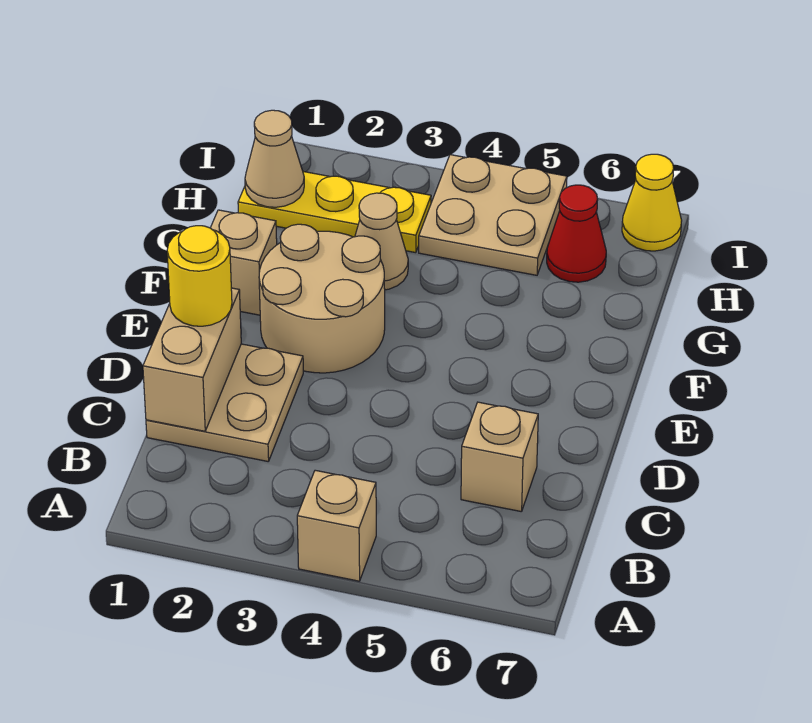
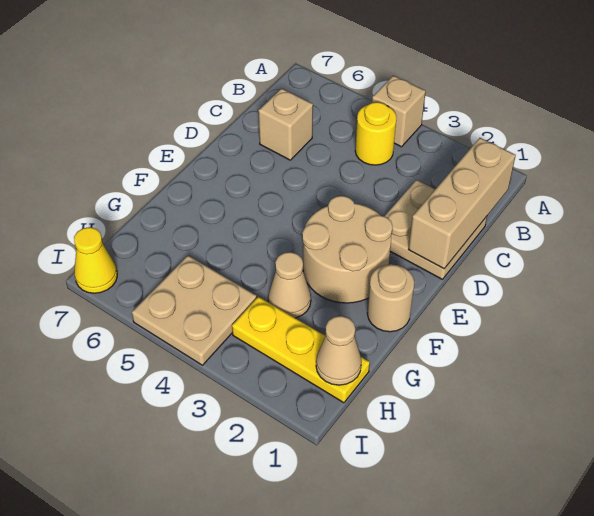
tan 1x2 brick [143,288,241,431] -> tan 1x3 brick [408,138,516,269]
yellow 1x1 round brick [167,226,232,326] -> yellow 1x1 round brick moved to [355,102,396,165]
tan 1x1 brick [211,210,277,315] -> tan 1x1 round brick [367,264,414,332]
red 1x1 cone [547,185,606,282] -> none

